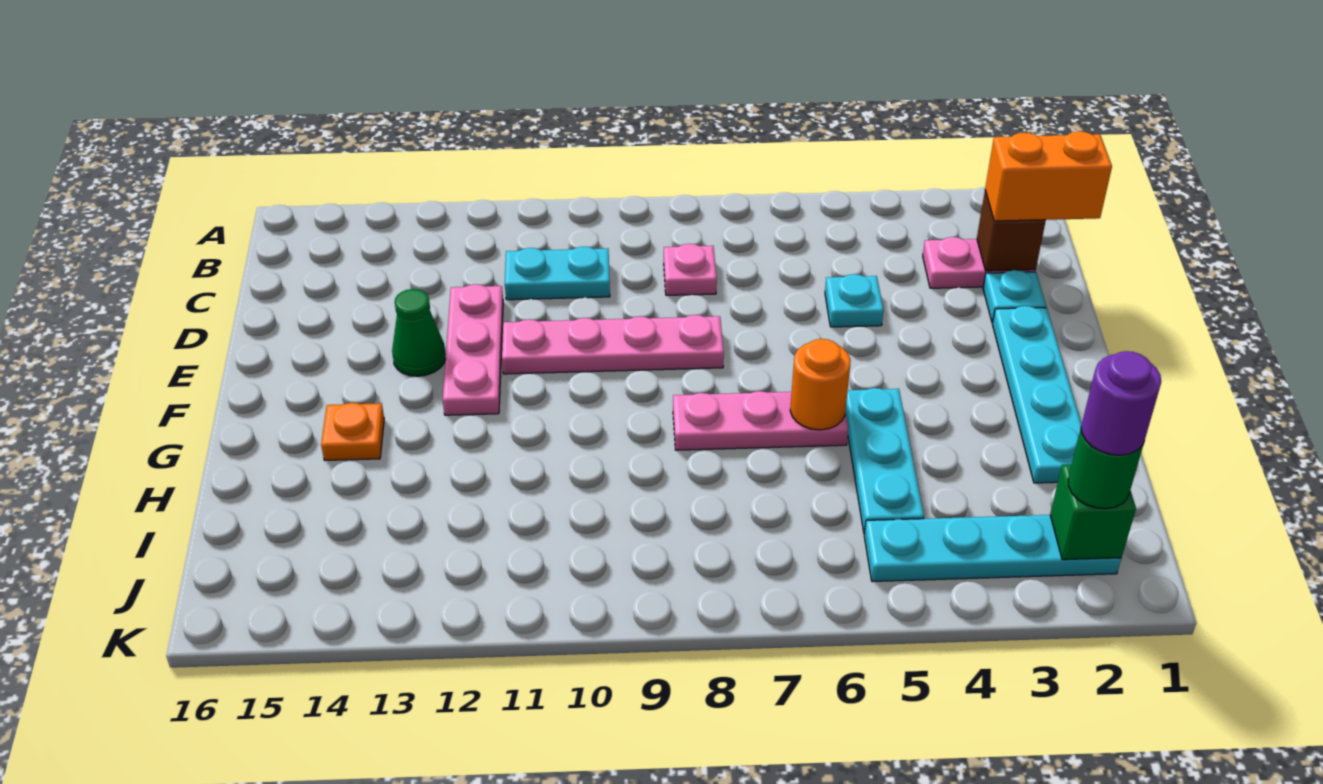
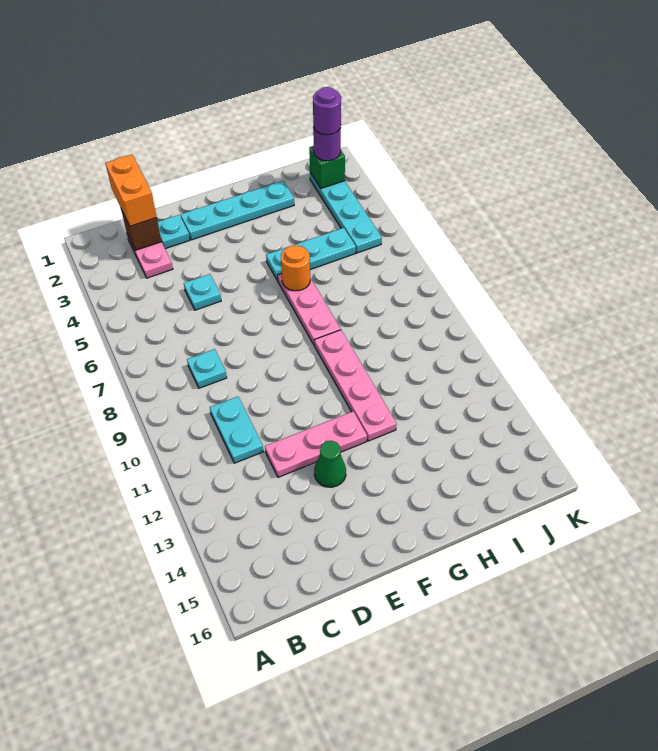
pink 1x1 plate [664,244,717,295] -> cyan 1x1 plate [187,349,227,388]
pink 1x4 plate [502,315,724,374] -> pink 1x4 plate moved to [314,330,397,441]
orange 1x1 plate [321,403,384,460] -> none
green 1x1 round brick [1068,429,1143,509] -> purple 1x1 round brick [313,127,341,161]

